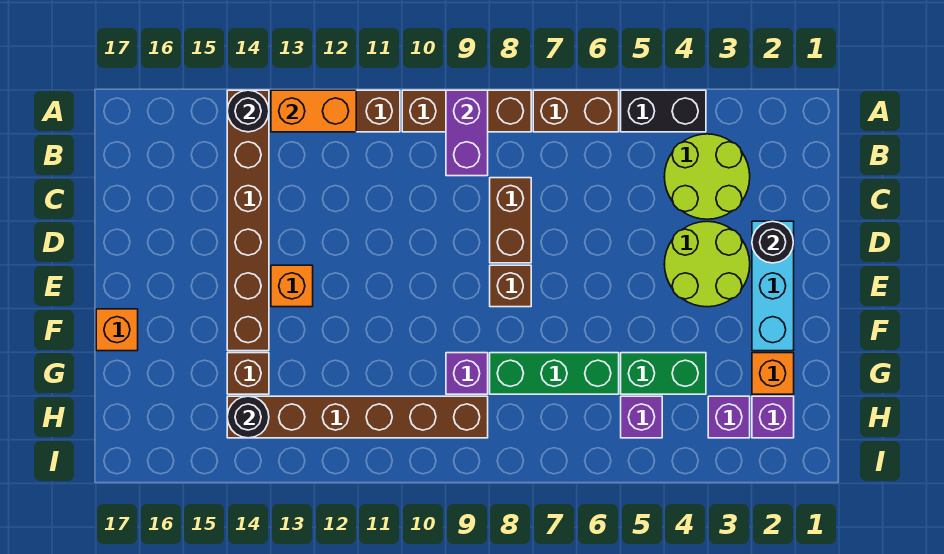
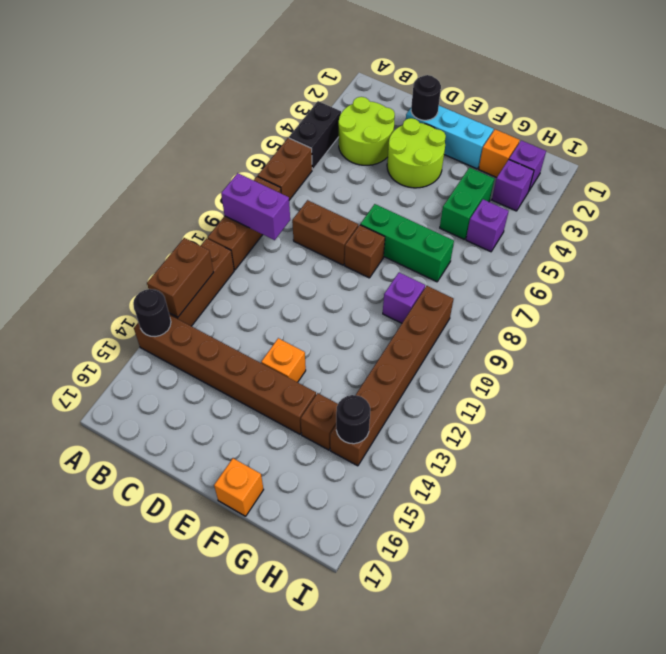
orange 1x2 brick [271,90,356,132] -> brown 1x2 brick [147,238,214,317]
green 1x3 brick [490,353,619,394] -> green 1x3 brick turned to [360,204,454,282]

